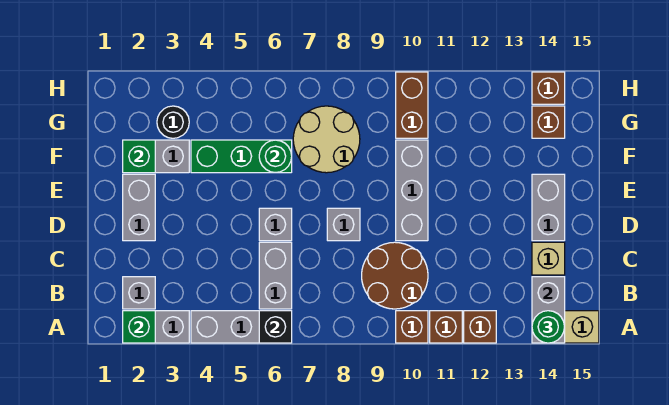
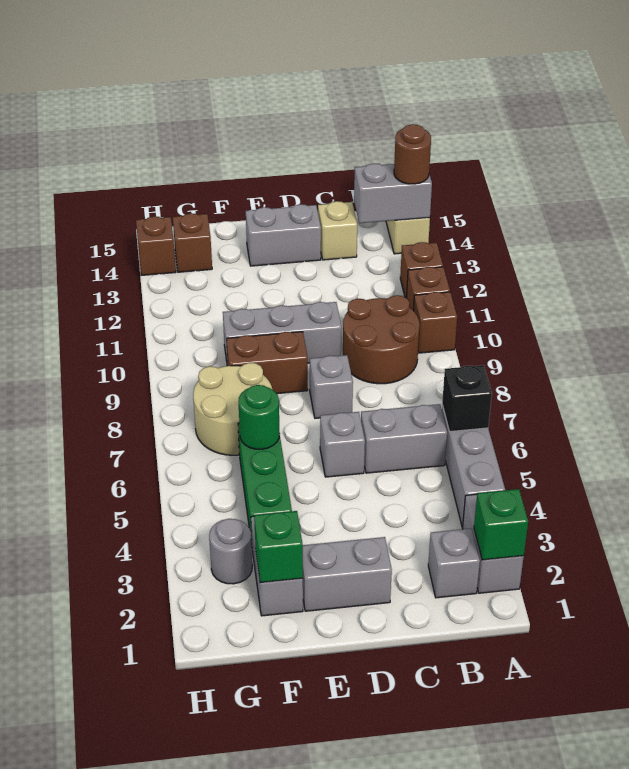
green 1x1 round brick [532,311,564,343] -> brown 1x1 round brick [394,124,431,184]
black 1x1 round brick [157,106,189,138] -> grey 1x1 round brick [209,519,252,584]
brown 1x2 brick [396,72,428,138] -> brown 1x2 brick moved to [226,332,308,394]

